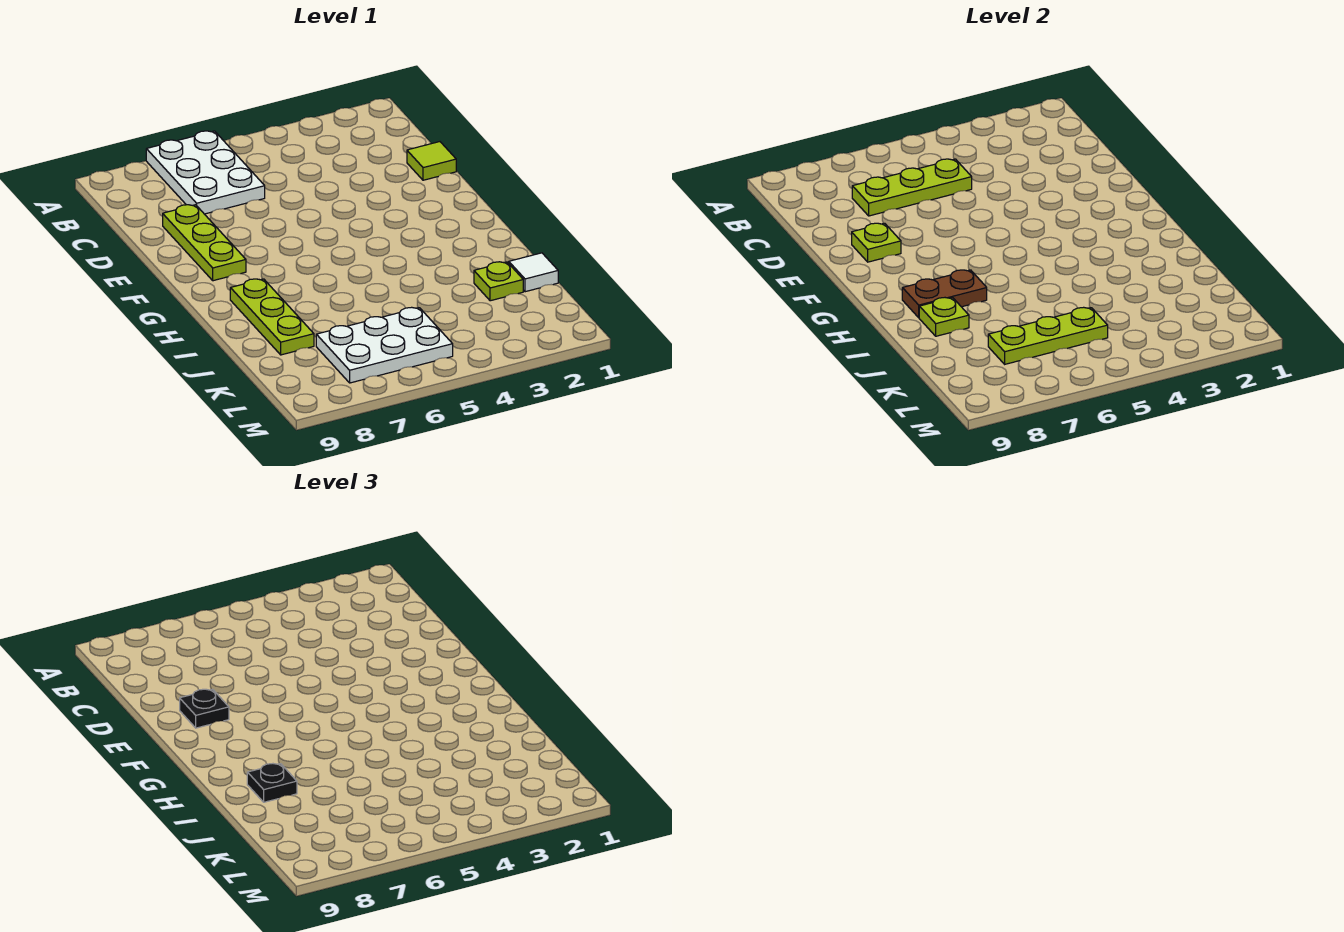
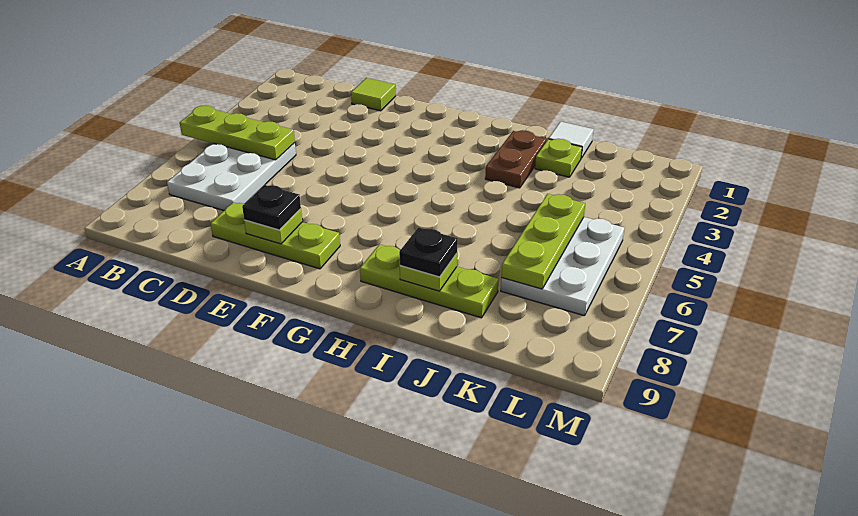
white 2x3 plate [146,131,265,214] -> white 2x3 plate turned to [167,143,296,210]
lime 1x3 plate [852,159,972,216] -> lime 1x3 plate turned to [180,105,295,160]
brown 1x2 plate [902,270,987,318] -> brown 1x2 plate moved to [485,130,546,188]

